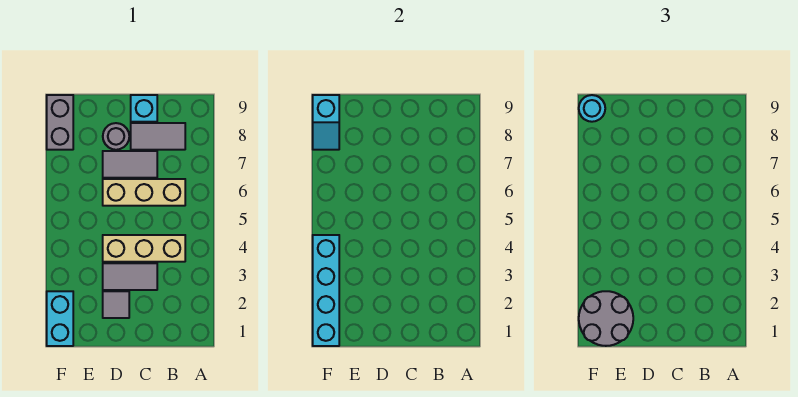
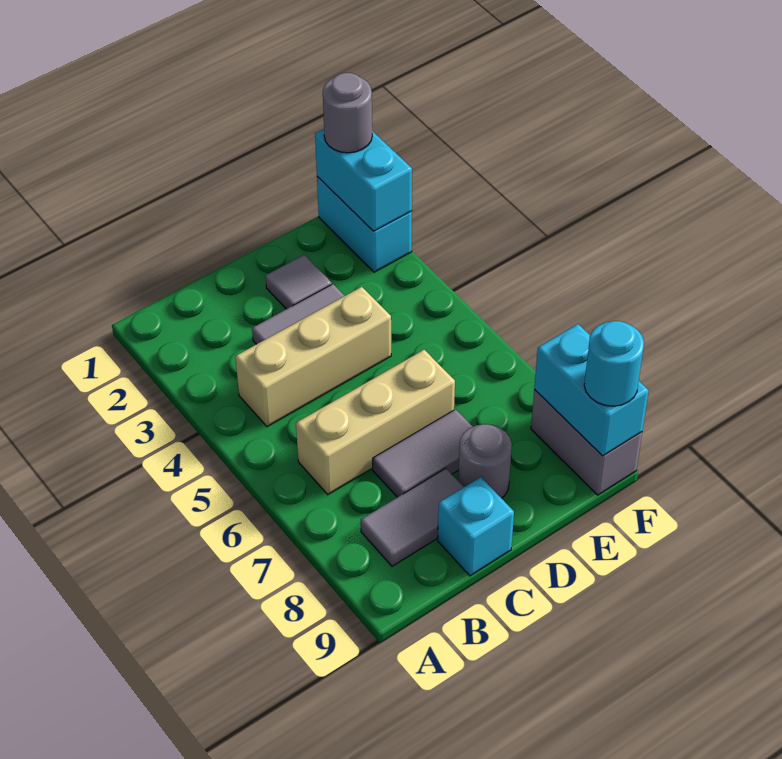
grey 2x2 round brick [579,291,633,346] -> grey 1x1 round brick [323,73,372,153]
cyan 1x4 brick [313,235,339,346] -> cyan 1x2 brick [315,129,412,231]
cyan 1x2 slope [313,95,339,150] -> cyan 1x2 brick [534,324,649,456]

